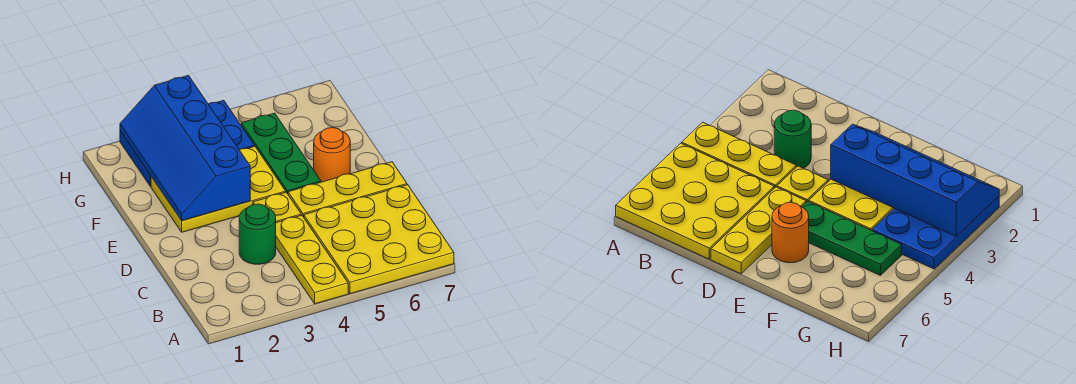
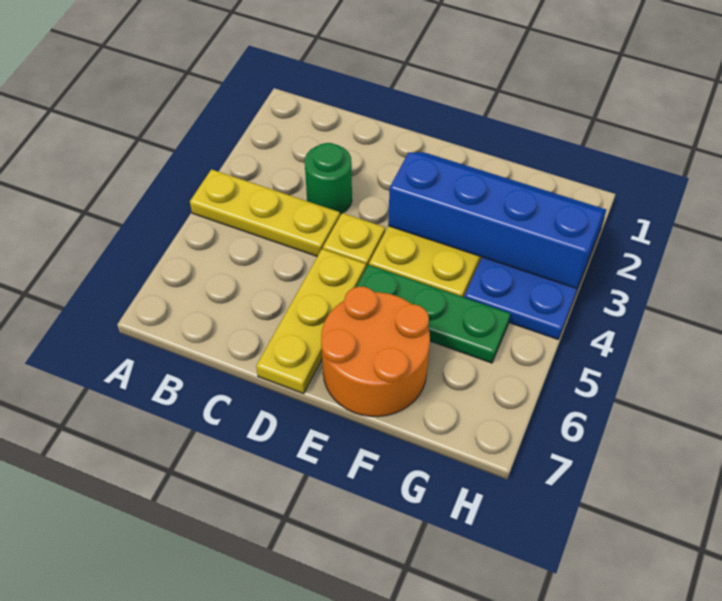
yellow 3x3 plate [304,185,454,294] -> none
orange 1x1 round brick [314,128,350,182] -> orange 2x2 round brick [321,287,430,417]

